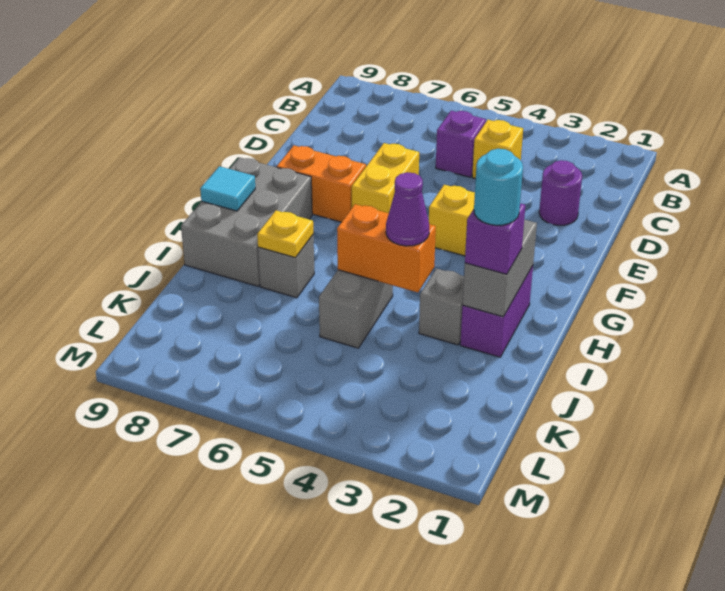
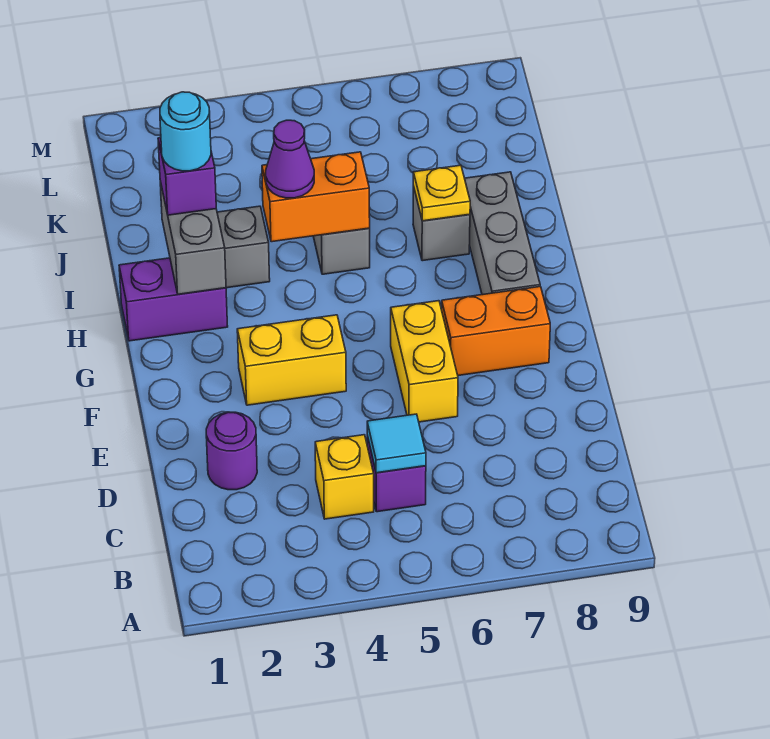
grey 2x3 brick [181,158,312,286] -> grey 1x3 brick [465,172,540,295]
purple 1x2 brick [460,266,533,357] -> purple 1x2 brick turned to [119,258,228,341]
cyan 1x1 tile [200,166,255,211] -> cyan 1x1 tile moved to [367,414,426,473]

